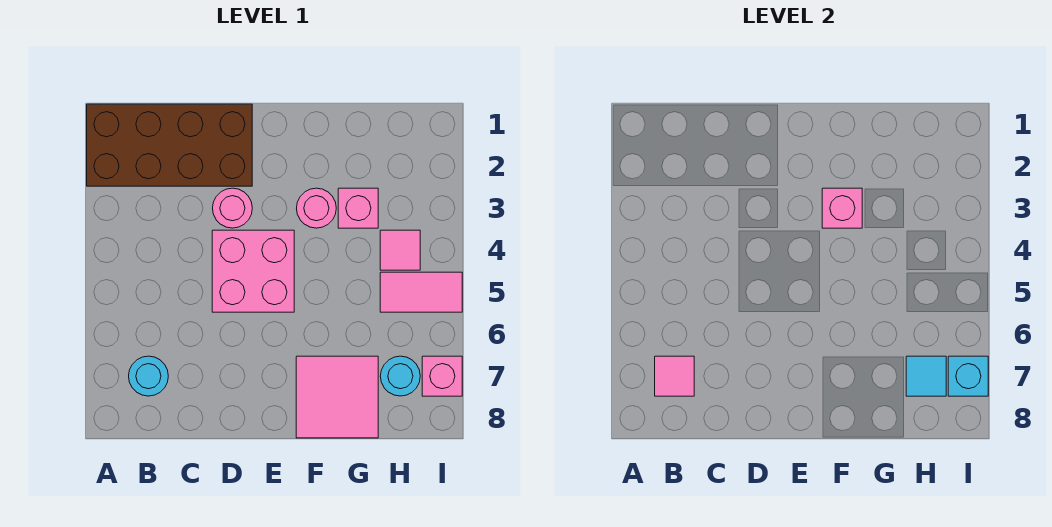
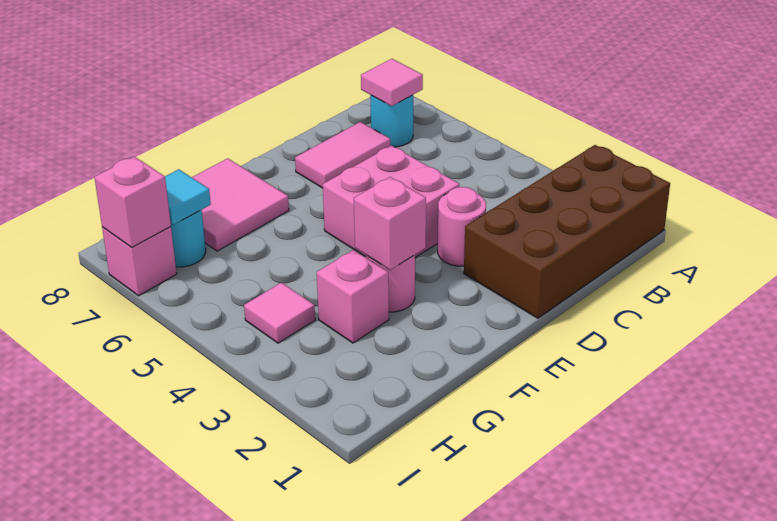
pink 1x2 tile [380,272,462,312] -> pink 1x2 tile moved to [295,122,390,188]
cyan 1x1 brick [948,356,988,396] -> pink 1x1 brick [94,157,171,247]

